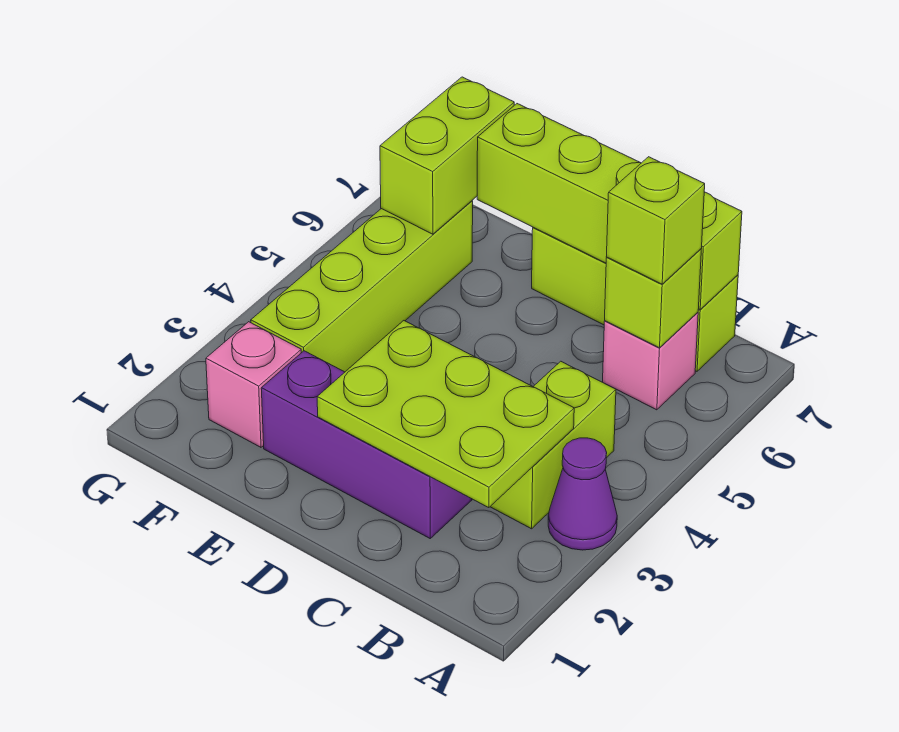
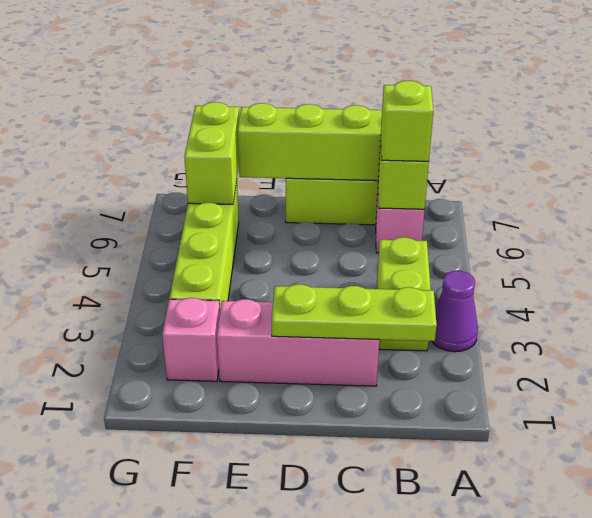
lime 2x3 plate [317,321,574,508] -> lime 1x3 plate [272,284,437,341]
purple 1x3 brick [261,351,472,538] -> pink 1x3 brick [217,299,379,386]

